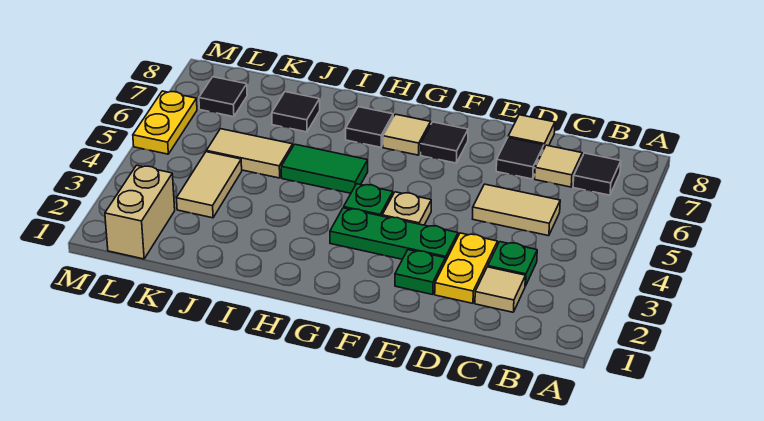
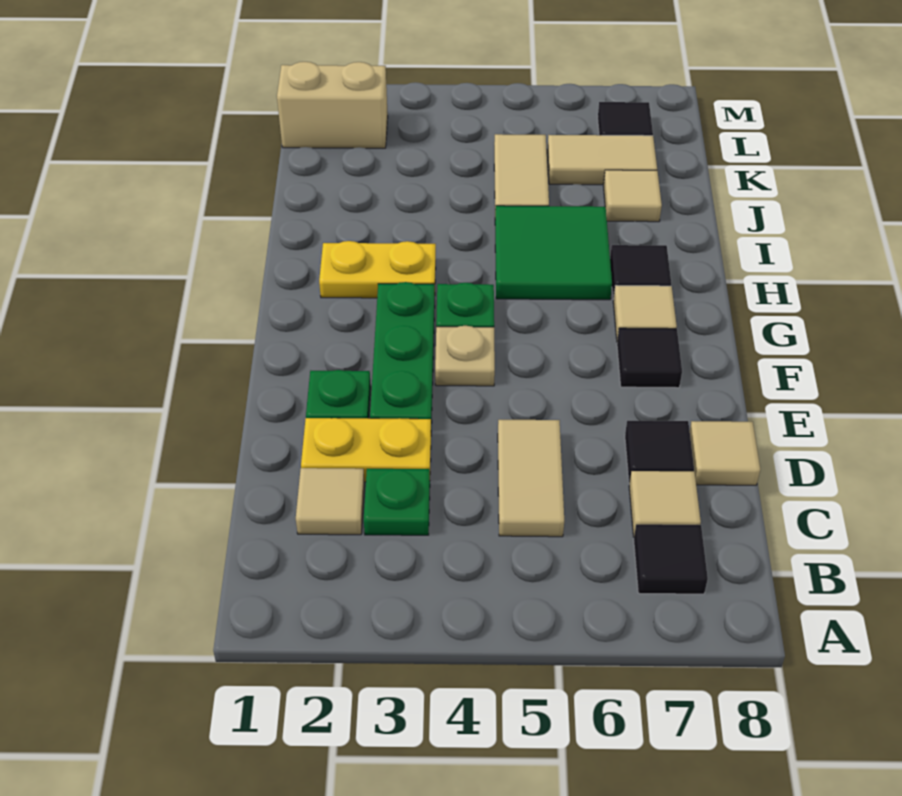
green 1x2 tile [281,144,368,193] -> green 2x2 tile [495,206,612,300]
black 1x1 tile [272,92,320,132] -> tan 1x1 tile [604,170,662,222]
tan 1x2 tile [177,152,242,218] -> tan 1x2 tile moved to [547,135,657,185]
yellow 1x2 plate [133,91,197,154] -> yellow 1x2 plate moved to [319,241,436,298]

